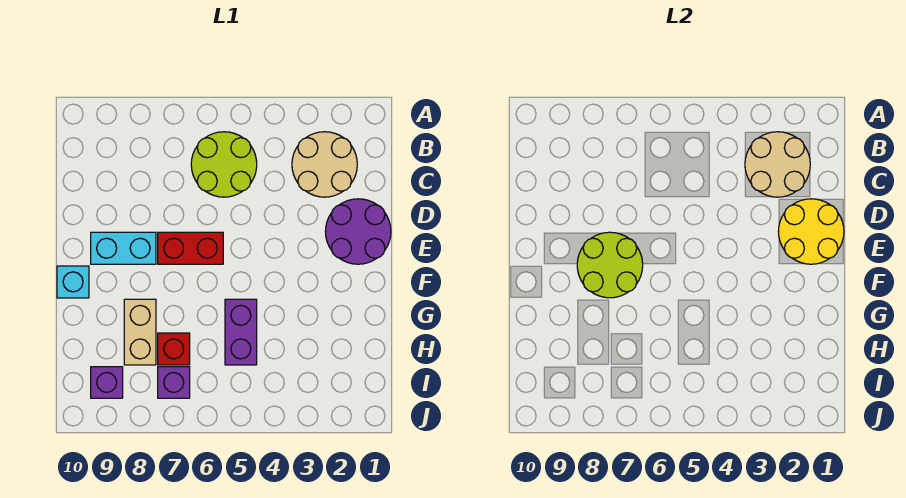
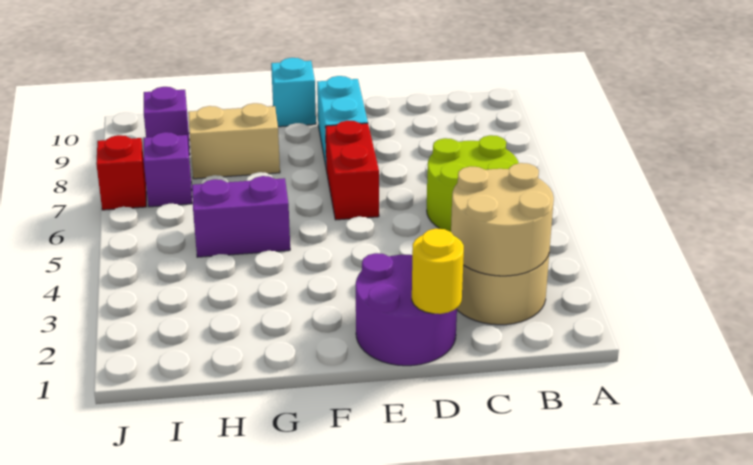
yellow 2x2 round brick [778,199,844,264] -> yellow 1x1 round brick [412,228,464,314]
lime 2x2 round brick [577,232,643,298] -> none
red 1x1 brick [158,333,190,365] -> red 1x1 brick moved to [96,135,146,210]

